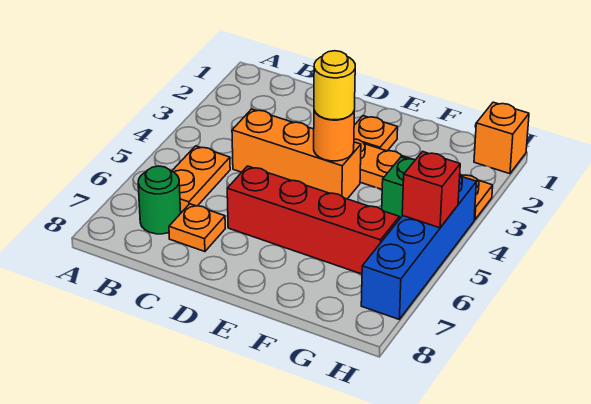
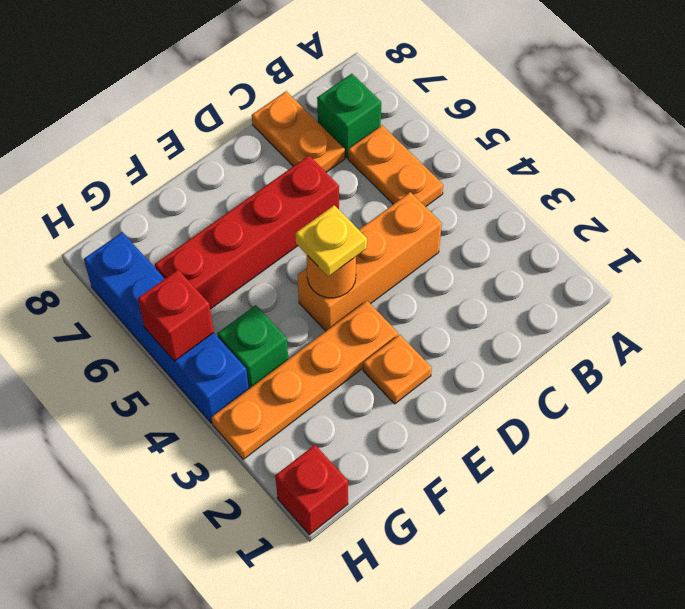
green 1x1 round brick [138,166,181,234] -> green 1x1 brick [317,74,381,158]
orange 1x1 plate [169,204,225,252] -> orange 1x2 plate [252,91,345,172]
yellow 1x1 round brick [314,51,355,120] -> yellow 1x1 plate [295,205,367,277]
orange 1x1 brick [474,102,529,174] -> red 1x1 brick [275,445,348,535]

